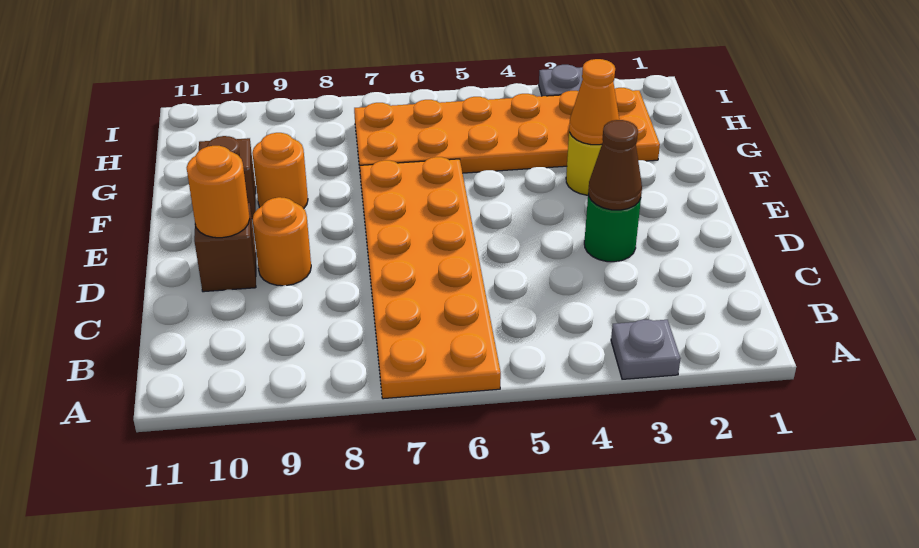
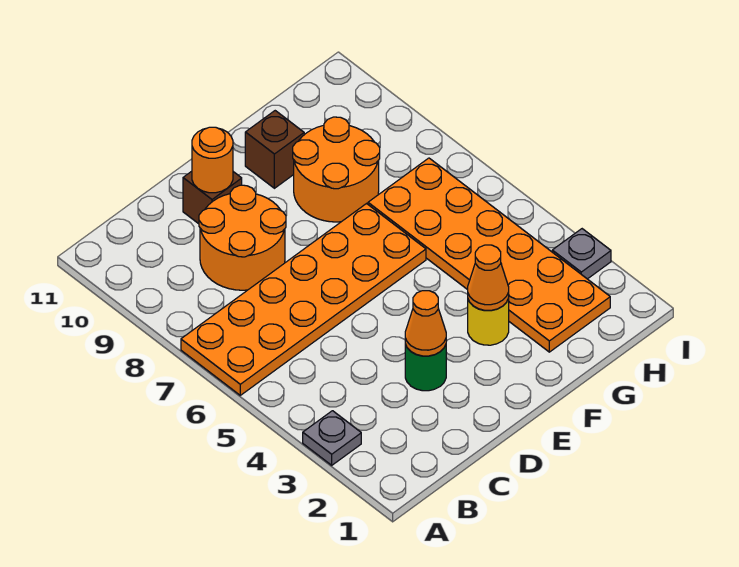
brown 1x1 cone [588,120,642,210] -> orange 1x1 cone [405,291,446,356]
orange 1x1 round brick [253,197,311,286] -> orange 2x2 round brick [199,185,286,290]
orange 1x1 round brick [252,133,308,209] -> orange 2x2 round brick [293,117,380,222]

